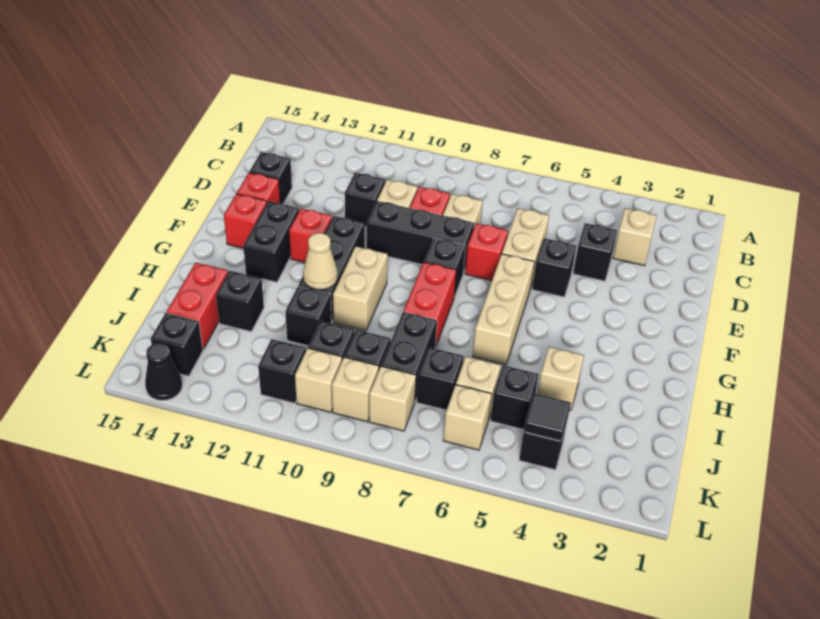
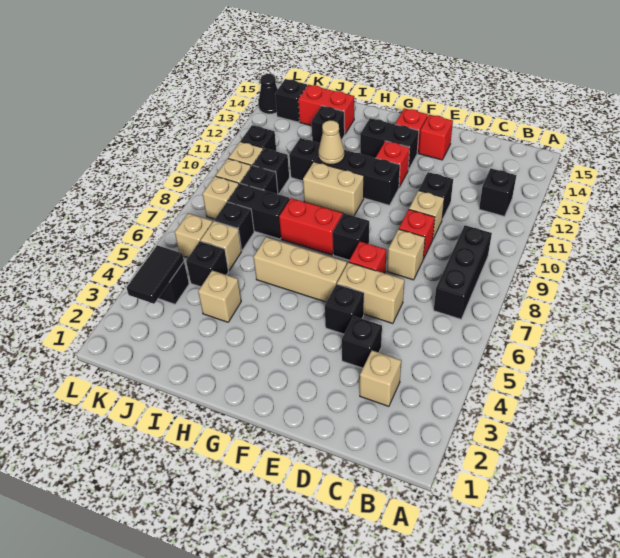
black 1x1 brick [249,152,292,204] -> black 1x1 brick moved to [479,169,516,216]
black 1x3 brick [367,201,474,273] -> black 1x3 brick moved to [434,225,492,319]
black 1x1 tile [524,394,571,441] -> black 1x2 tile [127,245,184,304]

